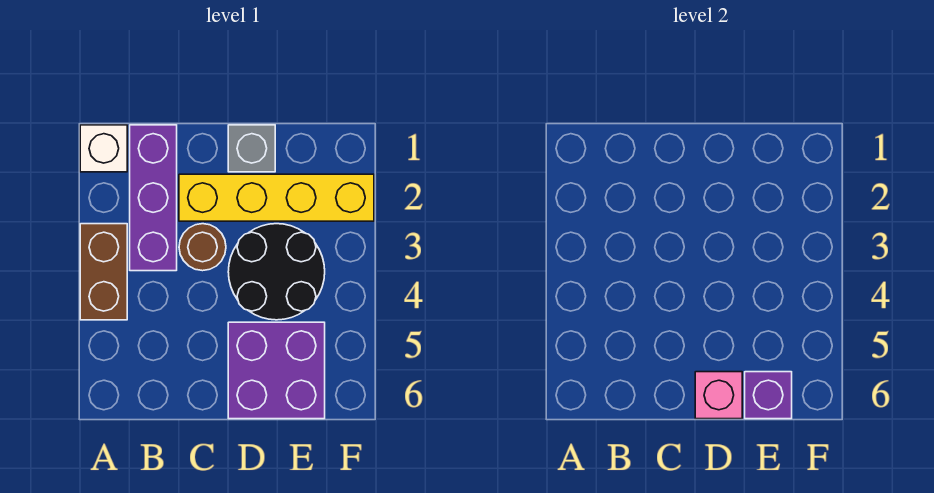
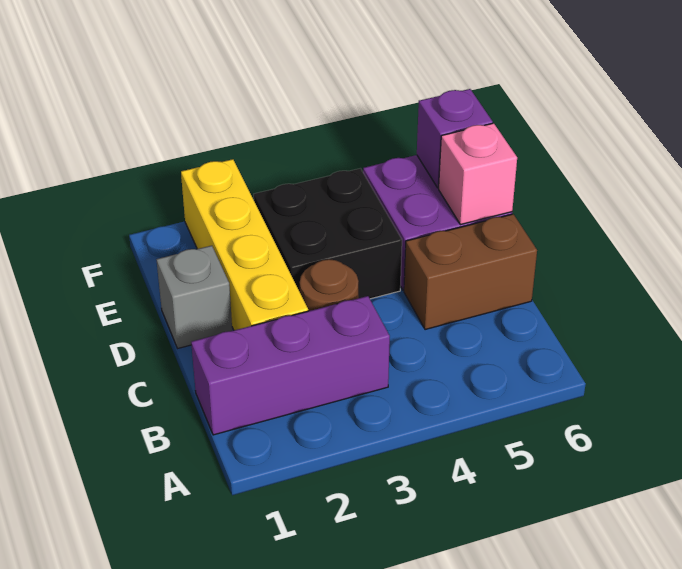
white 1x1 brick [80,125,127,172] -> none
brown 1x2 brick [80,224,127,320] -> brown 1x2 brick moved to [404,214,537,330]
black 2x2 round brick [228,224,325,320] -> black 2x2 brick [254,168,402,299]

